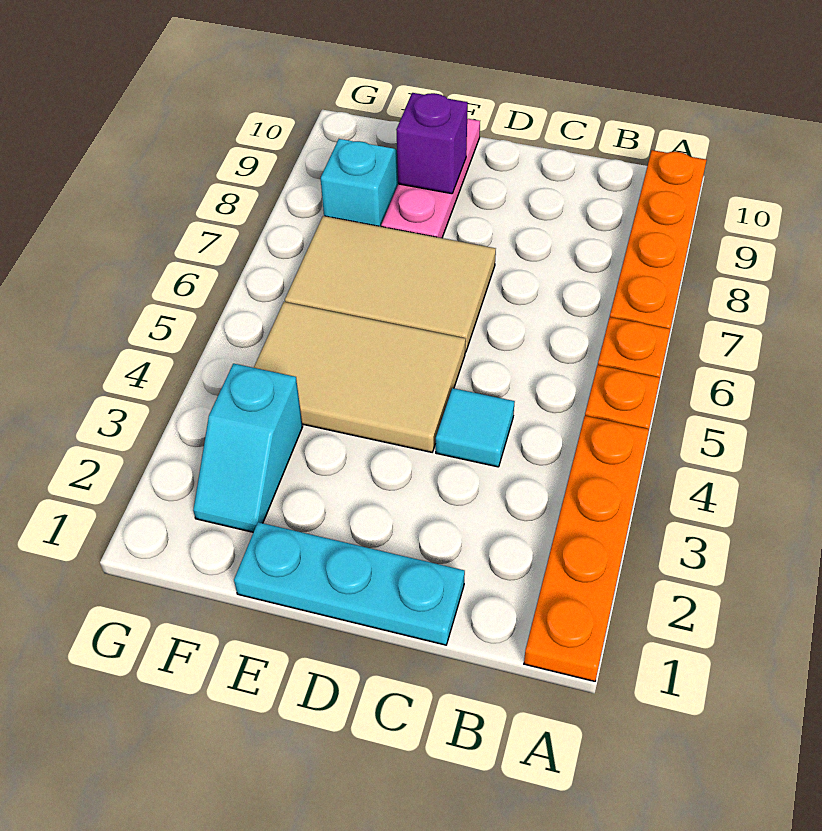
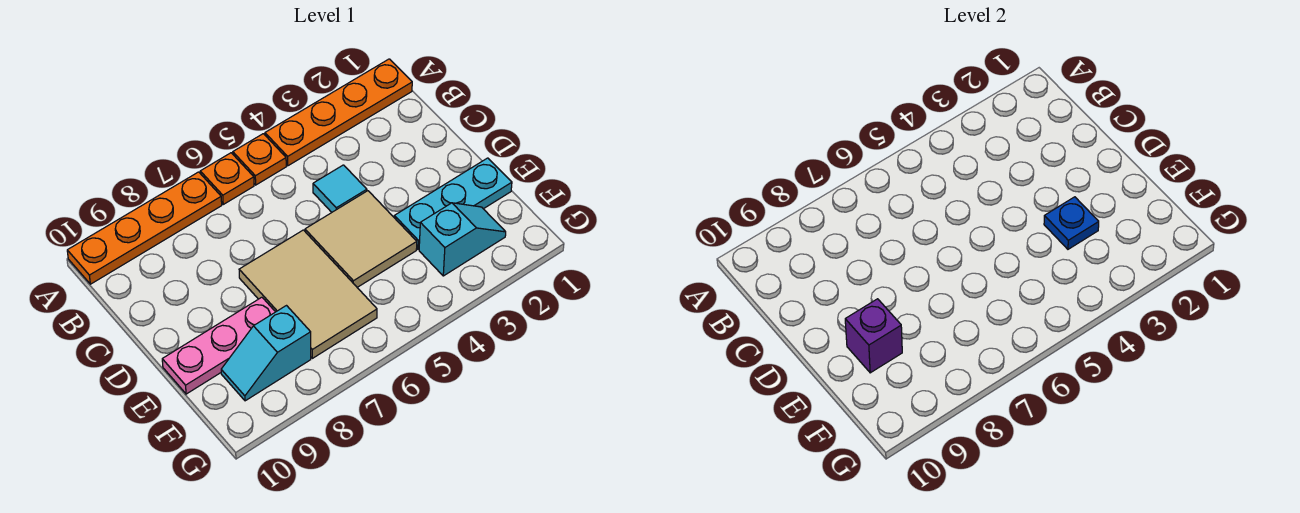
cyan 1x3 plate [234,522,465,645] -> cyan 1x3 plate turned to [394,158,512,249]
tan 2x3 tile [254,302,466,452] -> tan 2x2 tile [305,191,417,287]
none -> blue 1x1 plate [1044,197,1099,249]

